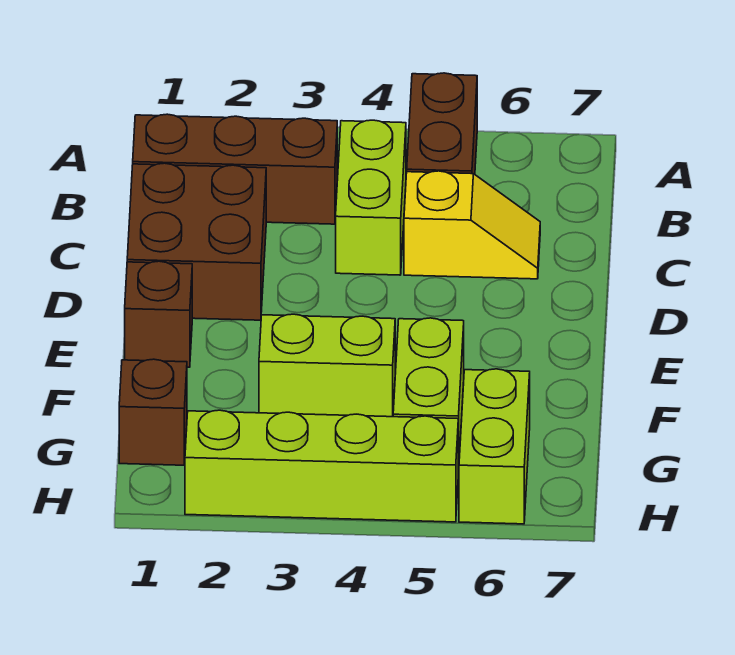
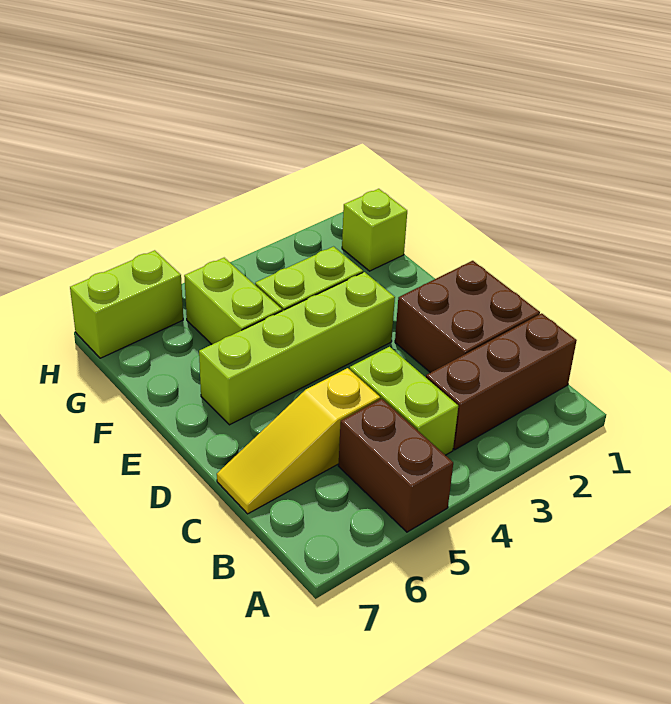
yellow 1x2 slope [404,171,540,279] -> yellow 1x3 slope [217,368,380,514]
brown 1x1 brick [125,261,192,367] -> none
brown 1x1 brick [119,359,187,465] -> lime 1x1 brick [342,189,407,271]
lime 1x2 brick [459,369,530,524] -> lime 1x2 brick turned to [70,250,183,358]
lime 1x4 brick [185,410,458,522] -> lime 1x4 brick moved to [199,272,395,425]

